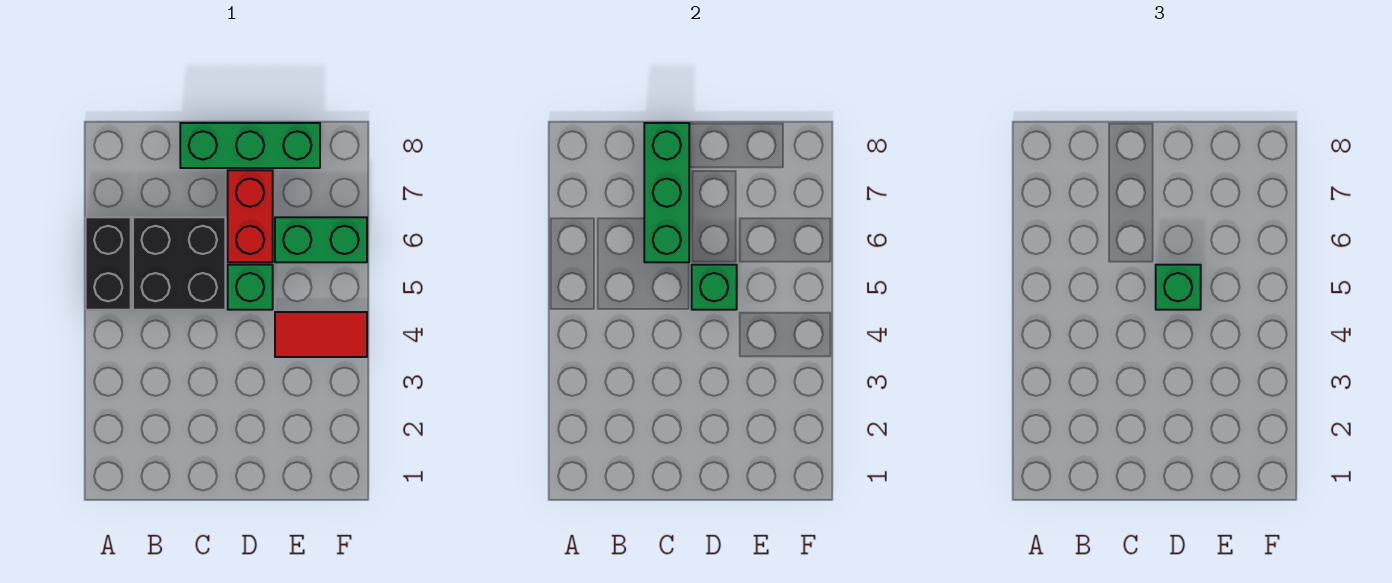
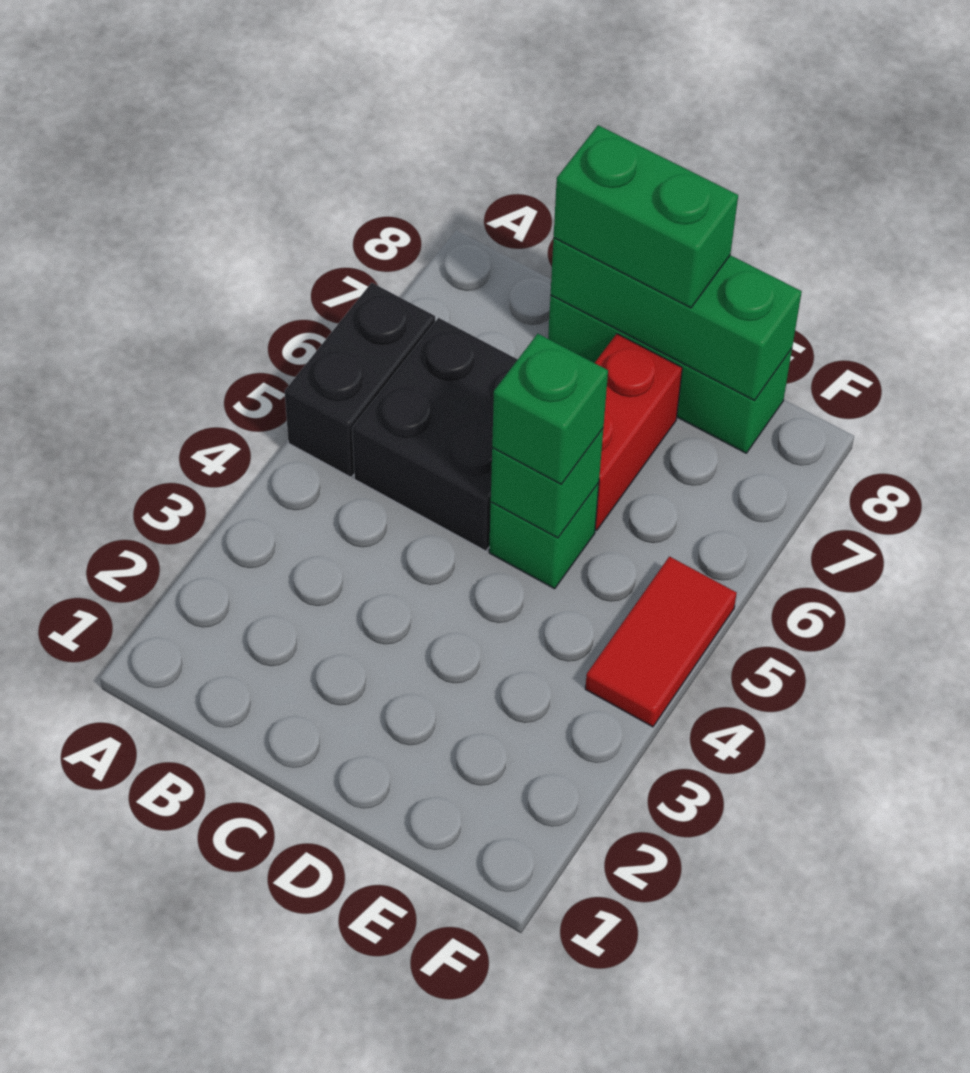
green 1x3 brick [644,123,689,262] -> green 1x3 brick turned to [551,238,802,400]
red 1x2 tile [275,312,367,357] -> red 1x2 tile turned to [585,557,737,727]
green 1x2 brick [275,217,367,262] -> green 1x2 brick moved to [554,125,738,308]

